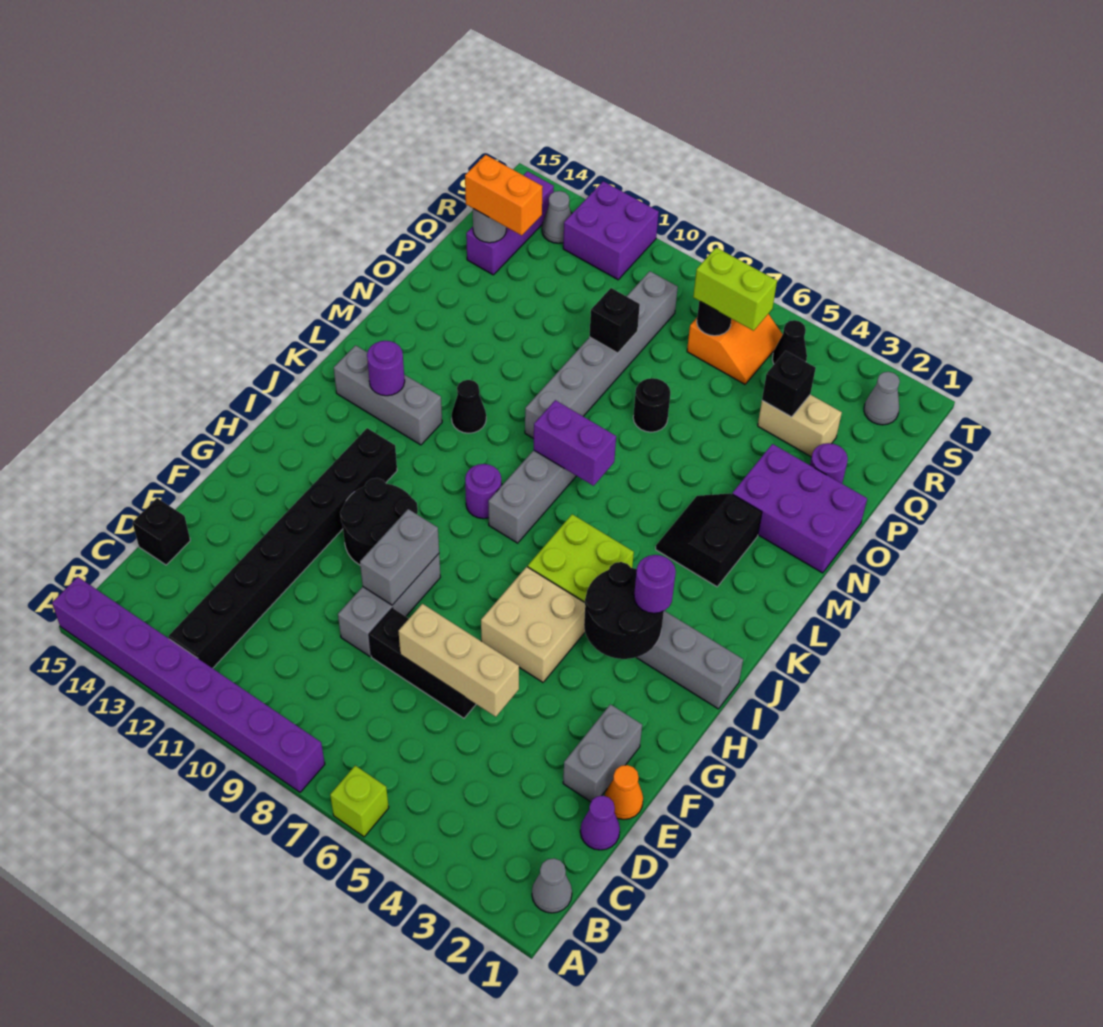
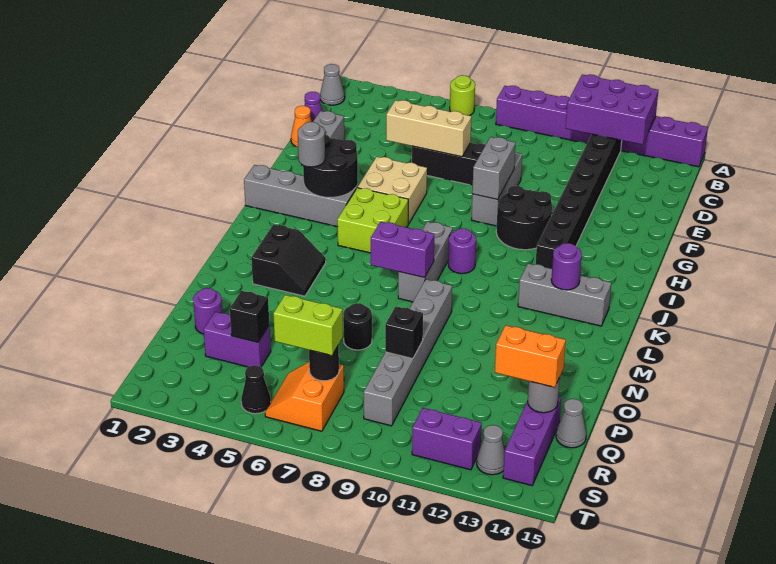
lime 1x1 brick [330,766,389,837] -> lime 1x1 round brick [450,75,475,116]
black 1x1 brick [132,498,190,565] -> none
purple 1x1 round brick [634,555,676,613] -> grey 1x1 round brick [298,122,325,167]
black 1x1 cone [452,380,486,433] -> none
purple 2x3 brick [732,444,867,573] -> purple 2x3 brick moved to [566,74,658,145]
tan 1x2 brick [758,395,842,457] -> purple 1x2 brick [203,312,271,367]
grey 1x1 cone [864,372,900,425] -> grey 1x1 cone moved to [556,399,586,448]
purple 2x2 brick [563,181,659,280] -> purple 1x2 brick [412,408,482,470]

